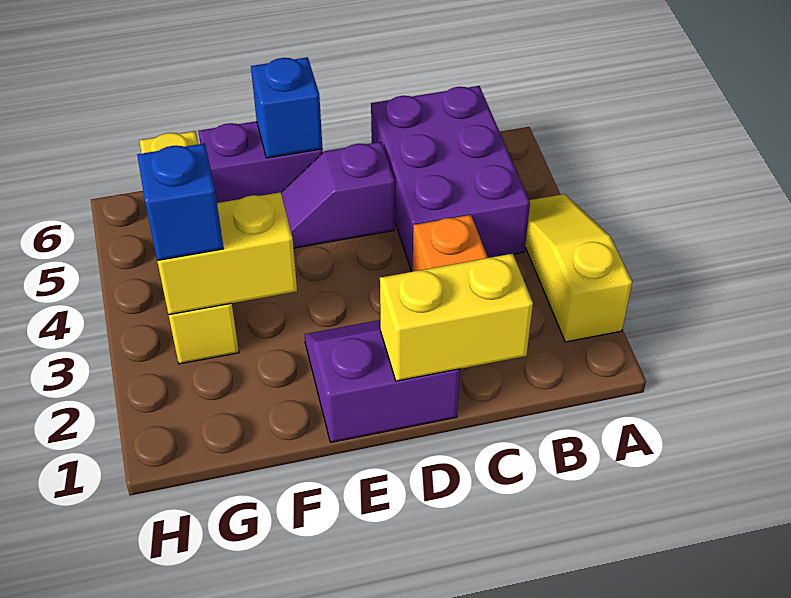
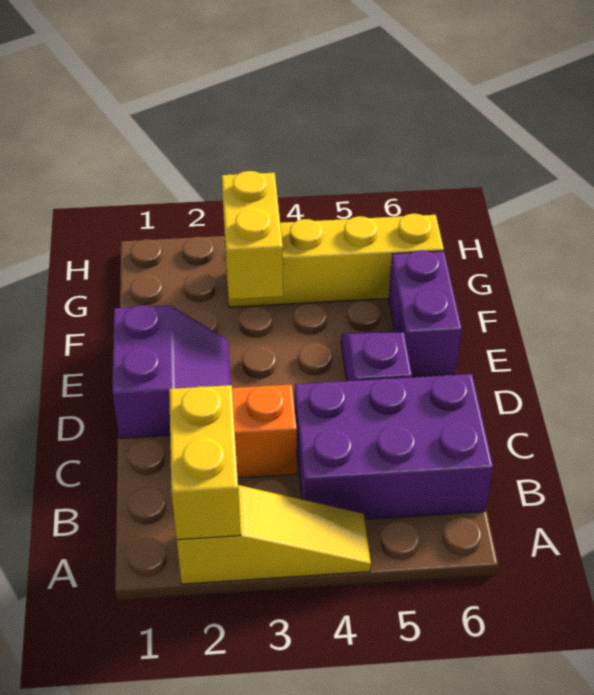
yellow 1x2 brick [380,254,533,381] -> yellow 1x2 brick moved to [169,385,240,540]
blue 1x1 brick [251,57,322,158] -> none
blue 1x1 brick [137,143,224,260] -> none

